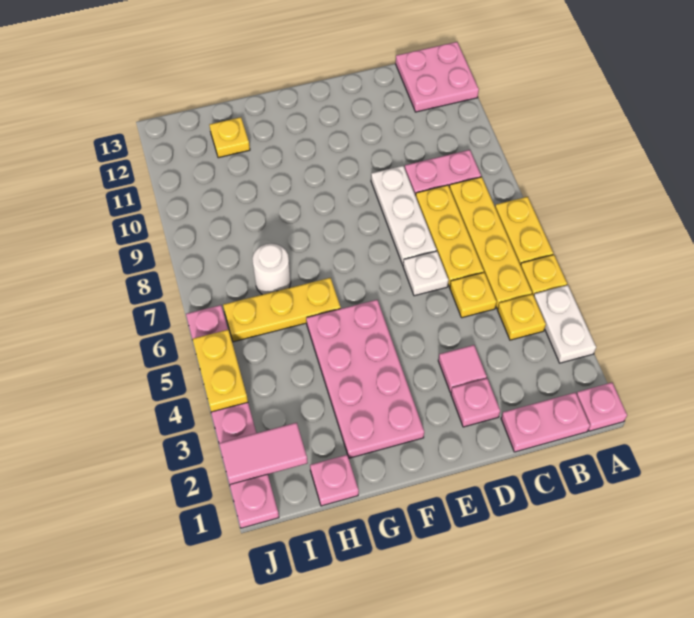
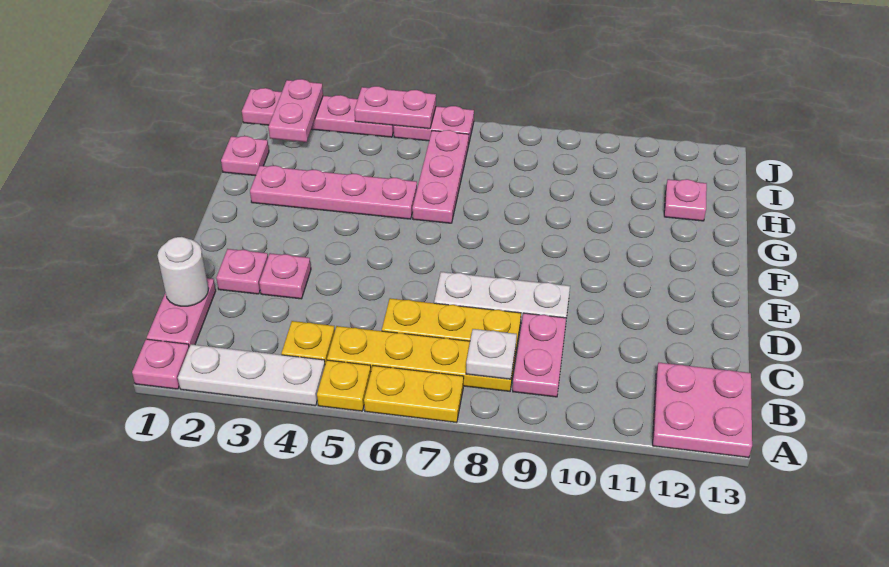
white 1x2 plate [534,285,596,363] -> white 1x3 plate [178,344,325,406]
yellow 1x1 plate [450,273,497,318] -> none
pink 1x1 tile [438,345,487,393] -> pink 1x1 plate [259,253,311,299]
white 1x1 plate [403,251,448,296] -> white 1x1 plate moved to [466,329,517,379]
pink 2x4 plate [306,300,424,458] -> pink 1x4 plate [250,165,417,219]
yellow 1x3 plate [223,278,341,342] -> pink 1x3 plate [412,130,469,223]
white 1x1 round brick [252,244,291,295] -> white 1x1 round brick moved to [157,237,209,306]
yellow 1x1 plate [210,117,250,158] -> pink 1x1 plate [664,179,707,221]
pink 1x2 tile [219,423,307,484] -> pink 1x2 plate [268,79,323,142]
yellow 1x2 plate [192,330,248,412] -> pink 1x2 plate [355,86,436,129]

